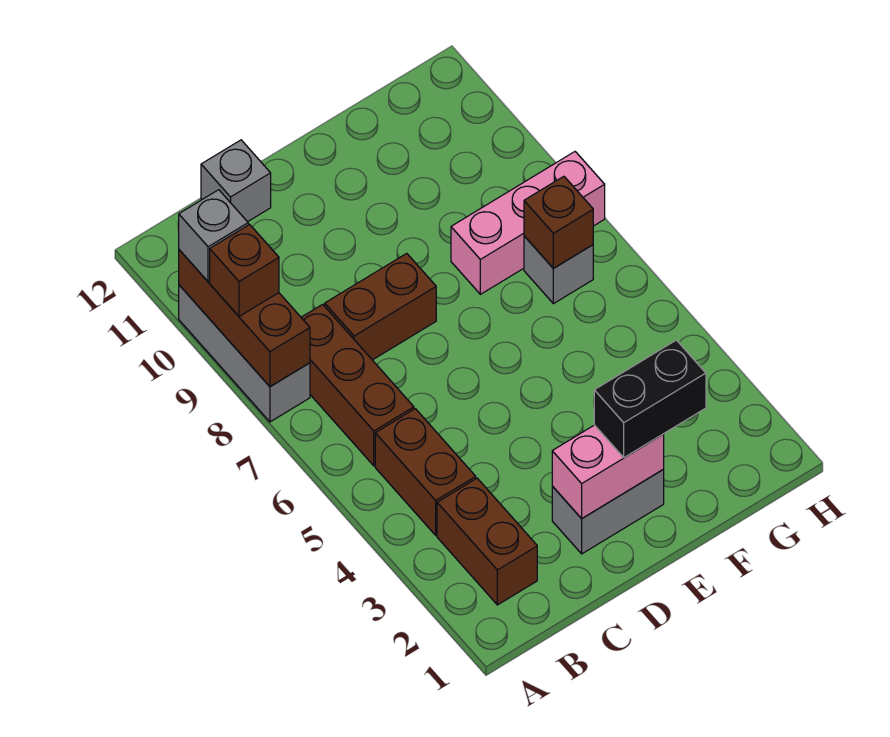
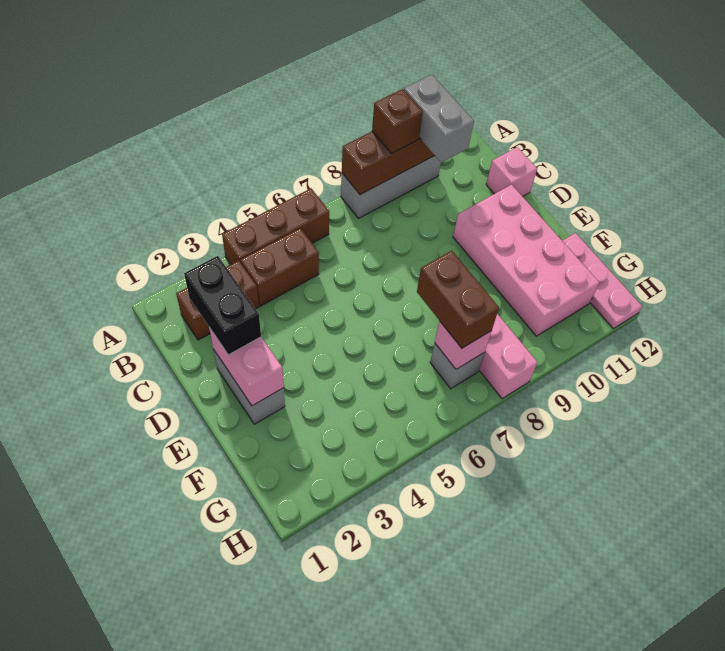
grey 1x1 brick [179,190,248,282] -> grey 1x2 brick [404,75,474,163]
brown 1x3 brick [301,304,414,466] -> brown 1x3 brick moved to [222,188,329,264]
brown 1x2 brick [325,253,436,360] -> brown 1x2 brick moved to [417,251,499,348]
grey 1x1 brick [201,140,271,222] -> pink 1x1 brick [486,147,537,197]
none -> pink 2x4 brick [453,185,599,336]
black 1x2 brick [594,340,706,458] -> black 1x2 brick moved to [184,256,261,355]
none -> pink 1x3 plate [562,233,642,329]
brown 1x1 brick [524,176,593,268] -> pink 1x1 brick [435,321,491,369]

